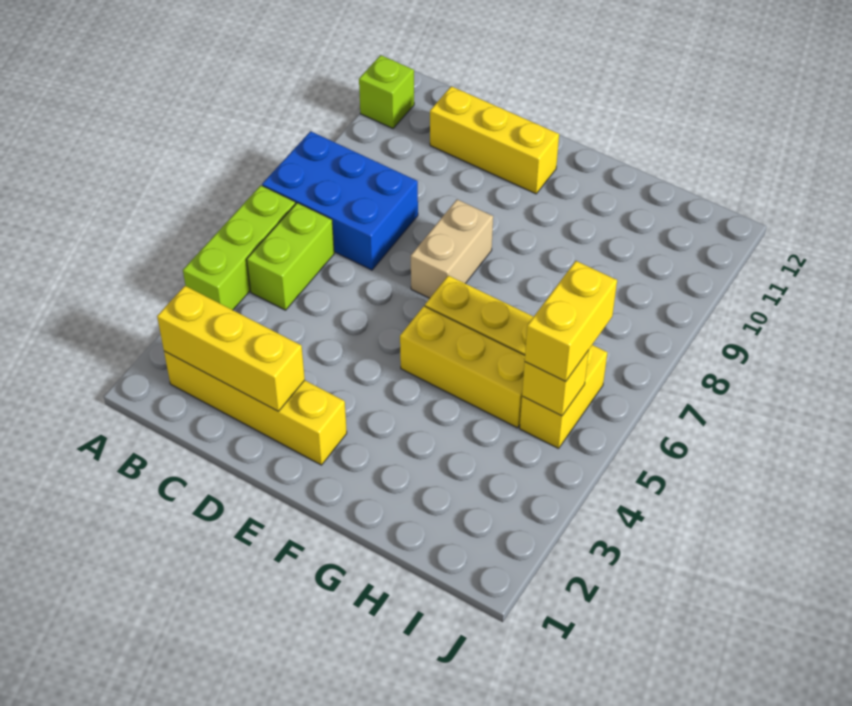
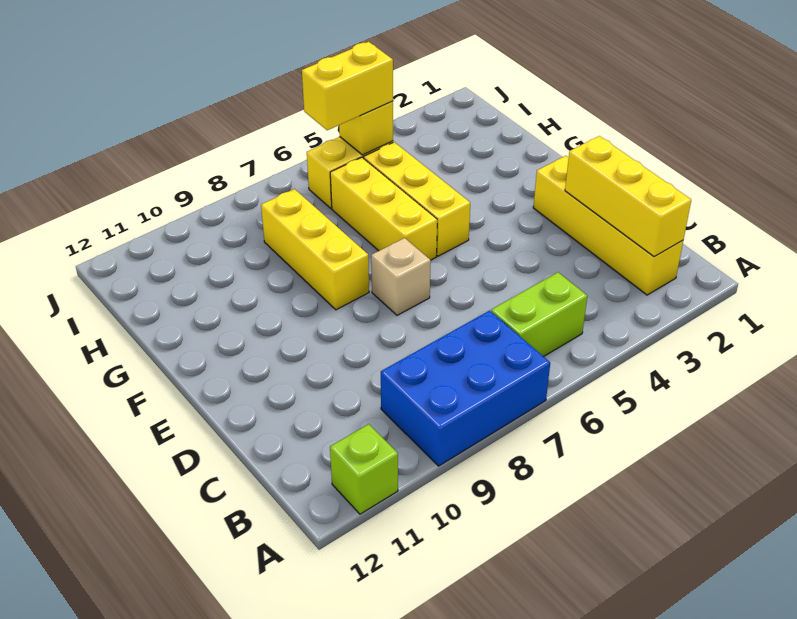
lime 1x3 brick [183,185,296,310] -> none
blue 2x3 brick [262,131,418,270] -> blue 2x3 brick turned to [381,311,550,466]
yellow 1x3 brick [430,86,559,194] -> yellow 1x3 brick moved to [261,189,369,310]
tan 1x2 brick [411,199,493,298] -> tan 1x1 brick [371,238,431,315]

